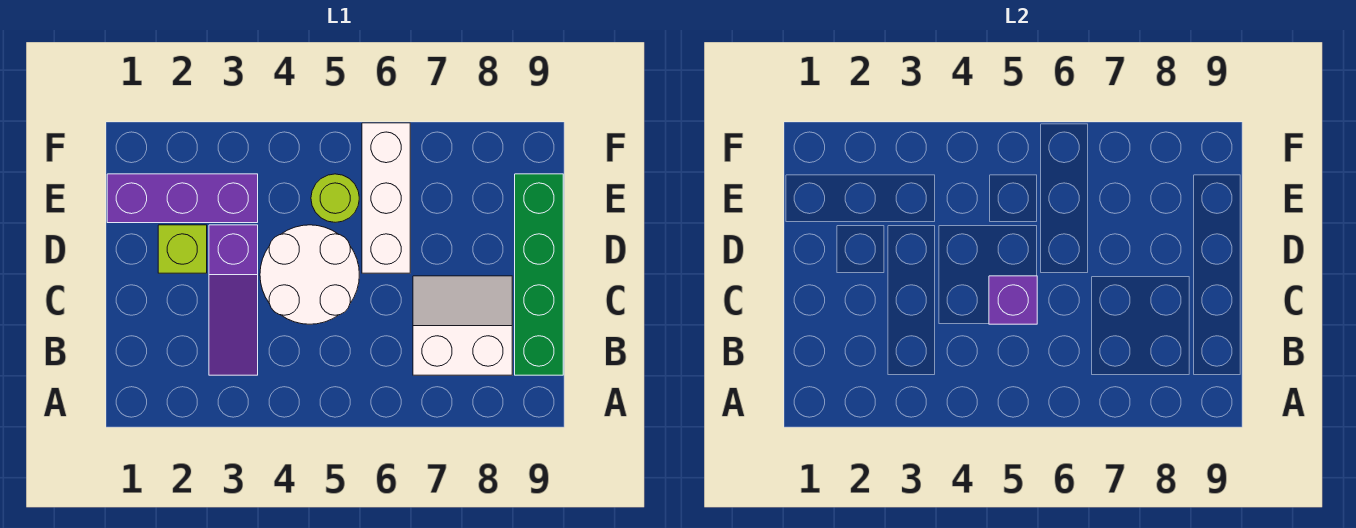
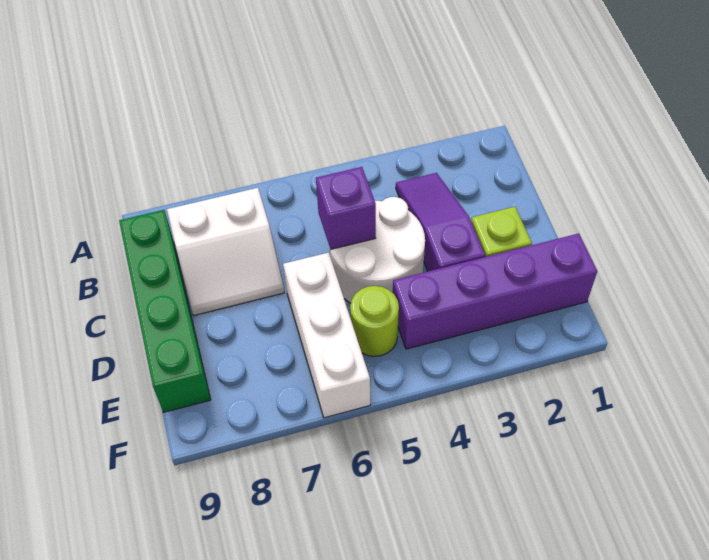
purple 1x3 brick [107,174,258,223] -> purple 1x4 brick [393,234,597,349]

